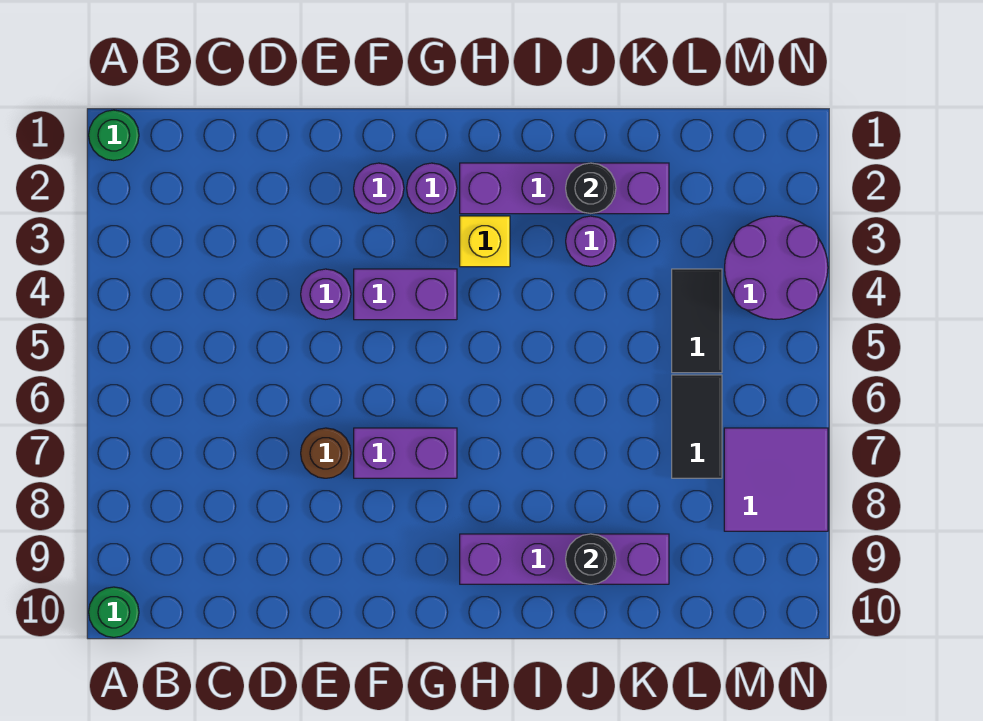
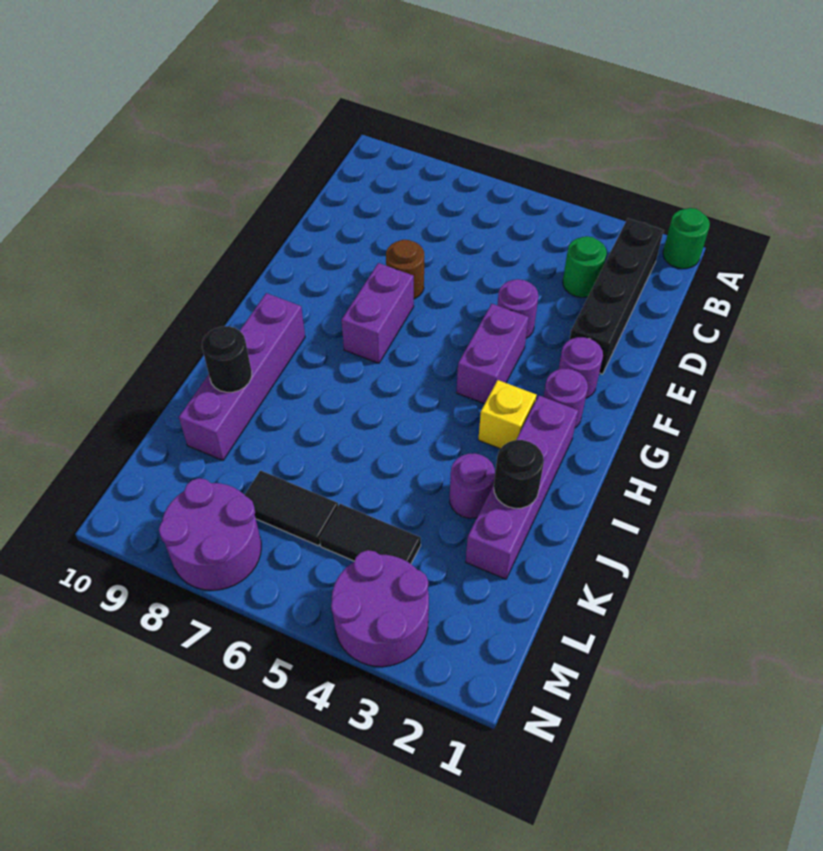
green 1x1 round brick [89,587,139,637] -> green 1x1 round brick moved to [563,236,607,297]
none -> black 1x4 brick [570,218,664,374]
purple 2x2 tile [724,428,828,531] -> purple 2x2 round brick [159,478,261,590]

